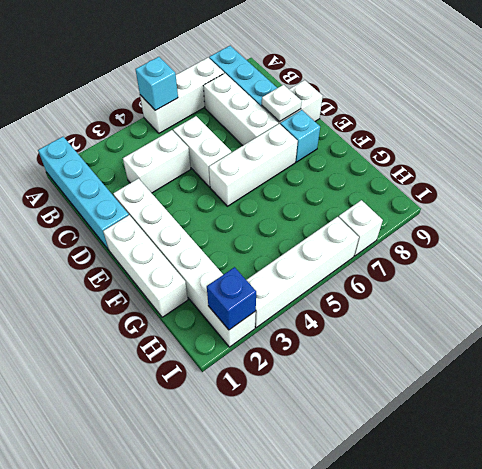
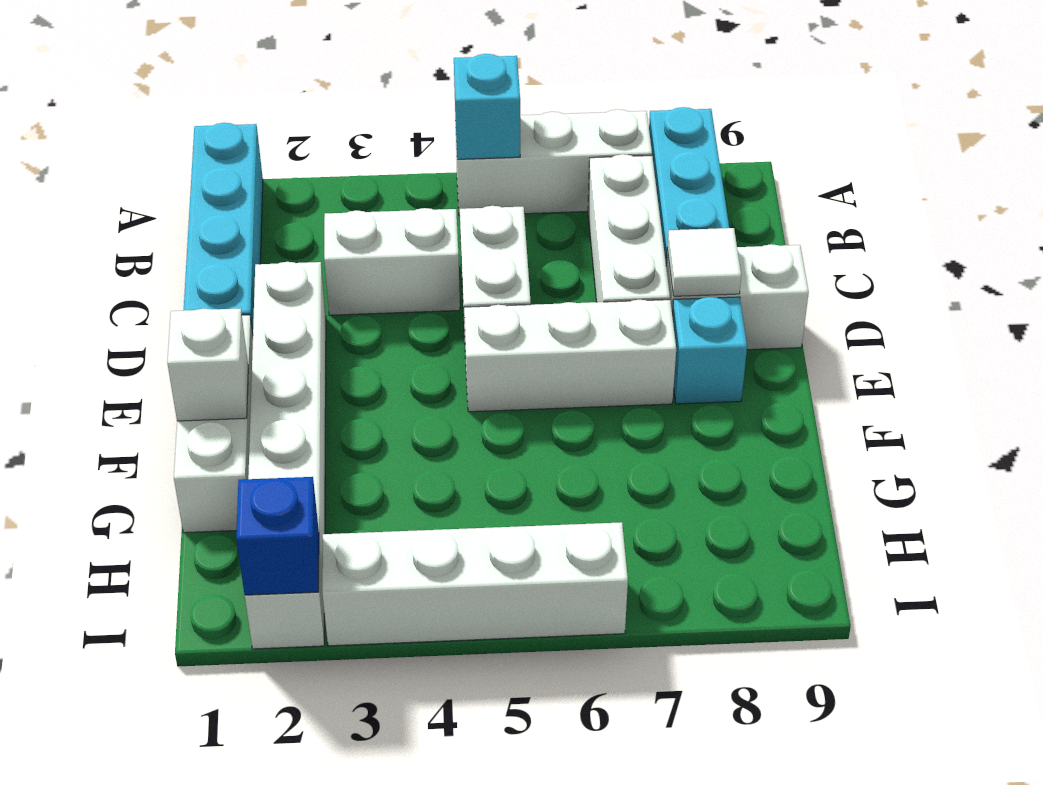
white 1x1 plate [262,85,302,122] -> white 1x1 tile [667,228,741,296]
white 1x1 brick [339,200,383,256] -> white 1x1 brick moved to [167,308,248,421]

